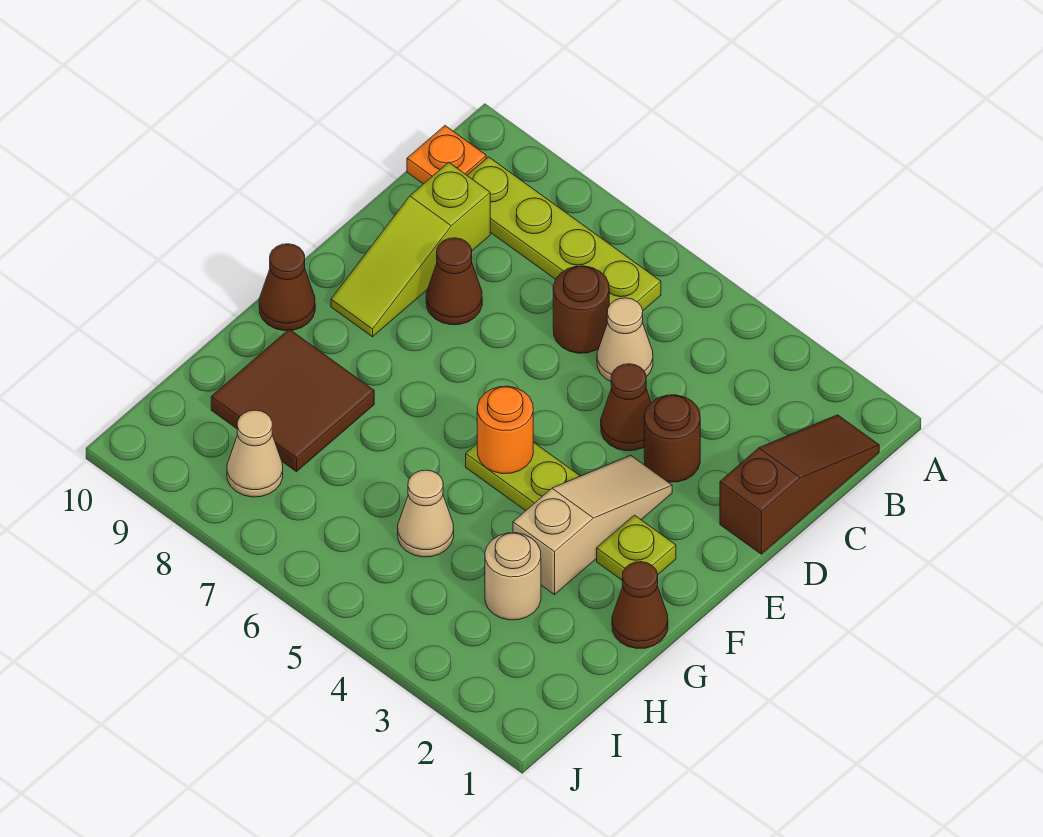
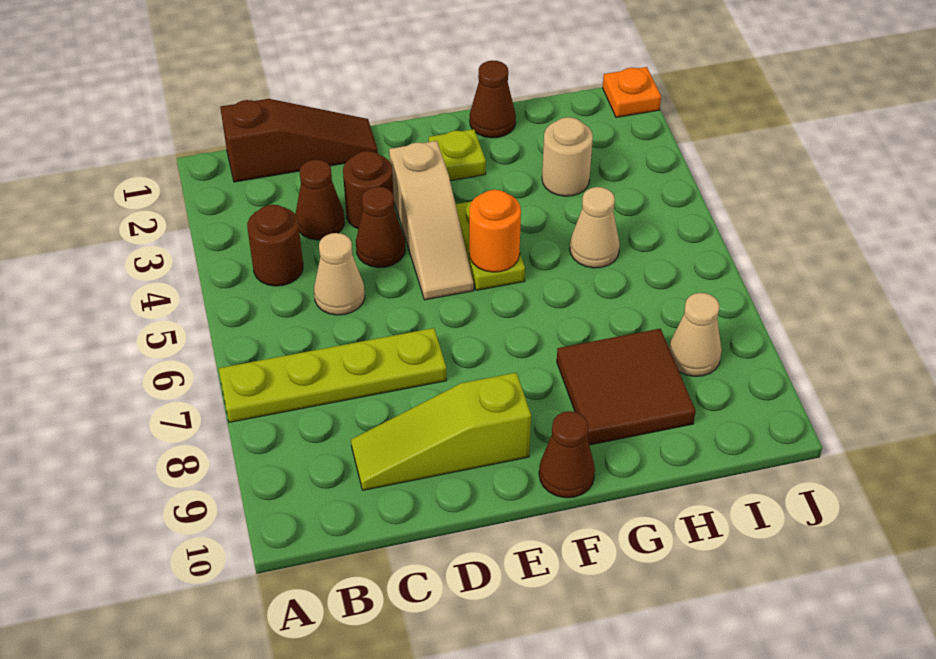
brown 1x3 slope [720,415,879,554] -> brown 1x3 slope turned to [220,99,378,182]
lime 1x4 plate [467,157,661,310] -> lime 1x4 plate turned to [219,328,447,422]
orange 1x1 plate [407,126,486,184] -> orange 1x1 plate moved to [603,67,661,117]
brown 1x1 round brick [553,266,609,353] -> brown 1x1 round brick moved to [247,205,303,286]
lime 1x3 slope [331,162,490,337] -> lime 1x3 slope turned to [351,373,531,490]
brown 1x1 cone [426,238,482,325] -> brown 1x1 cone moved to [295,160,344,240]
tan 1x3 slope [513,455,672,595] -> tan 1x3 slope turned to [389,141,474,300]

